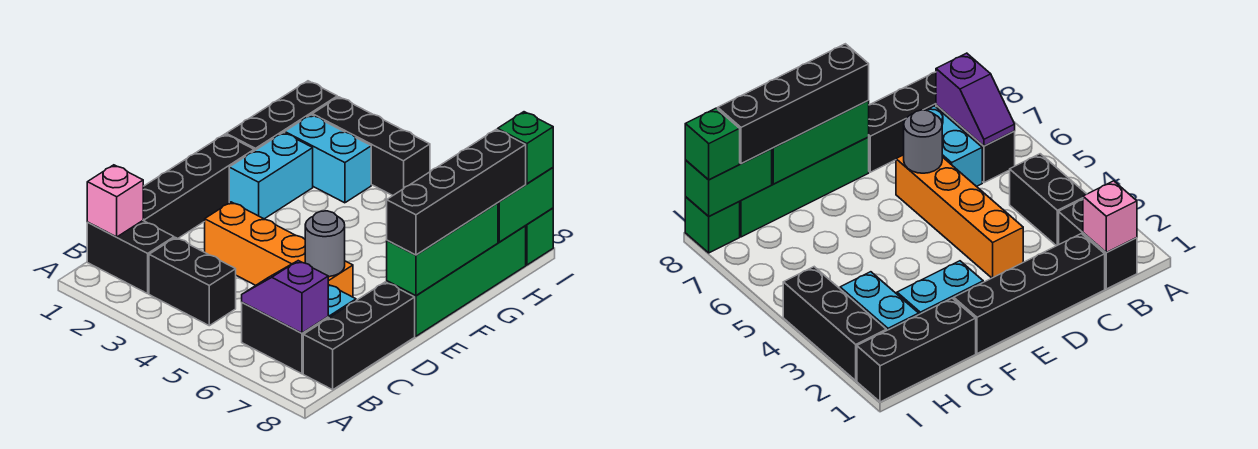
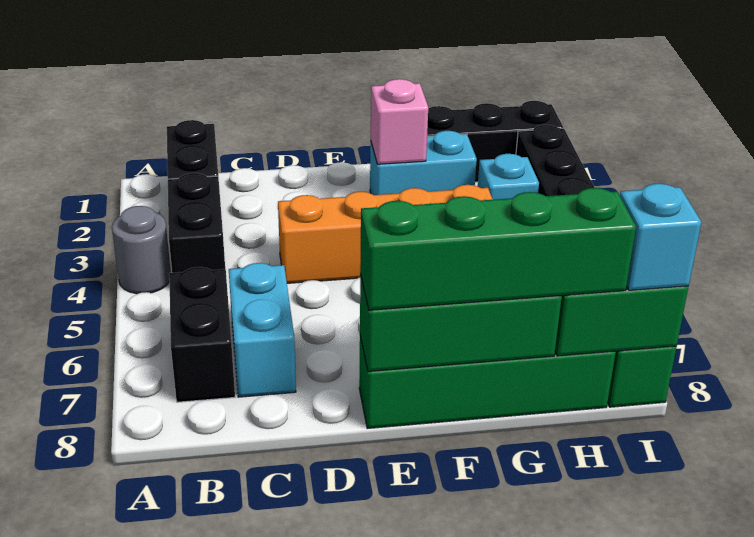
pink 1x1 brick [87,165,143,237] -> pink 1x1 brick moved to [371,79,428,164]
purple 1x2 slope [242,261,328,333] -> none
black 1x3 brick [303,282,415,390] -> none
black 1x4 brick [143,134,254,238] -> none
orange 1x4 brick [205,202,353,297] -> orange 1x4 brick turned to [278,185,493,283]
grey 1x1 round brick [305,211,345,277] -> grey 1x1 round brick moved to [112,206,171,294]
black 1x4 brick [387,129,526,255] -> green 1x4 brick [360,188,636,310]
cyan 1x2 brick [285,115,371,203] -> cyan 1x1 brick [478,154,539,200]
green 1x1 brick [498,112,553,184] -> cyan 1x1 brick [620,184,701,290]

